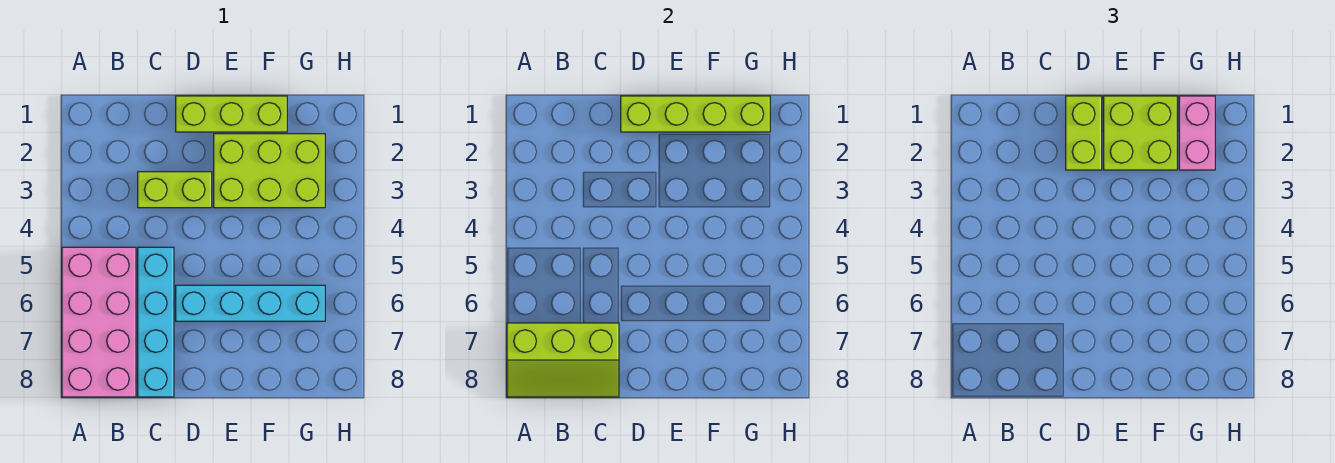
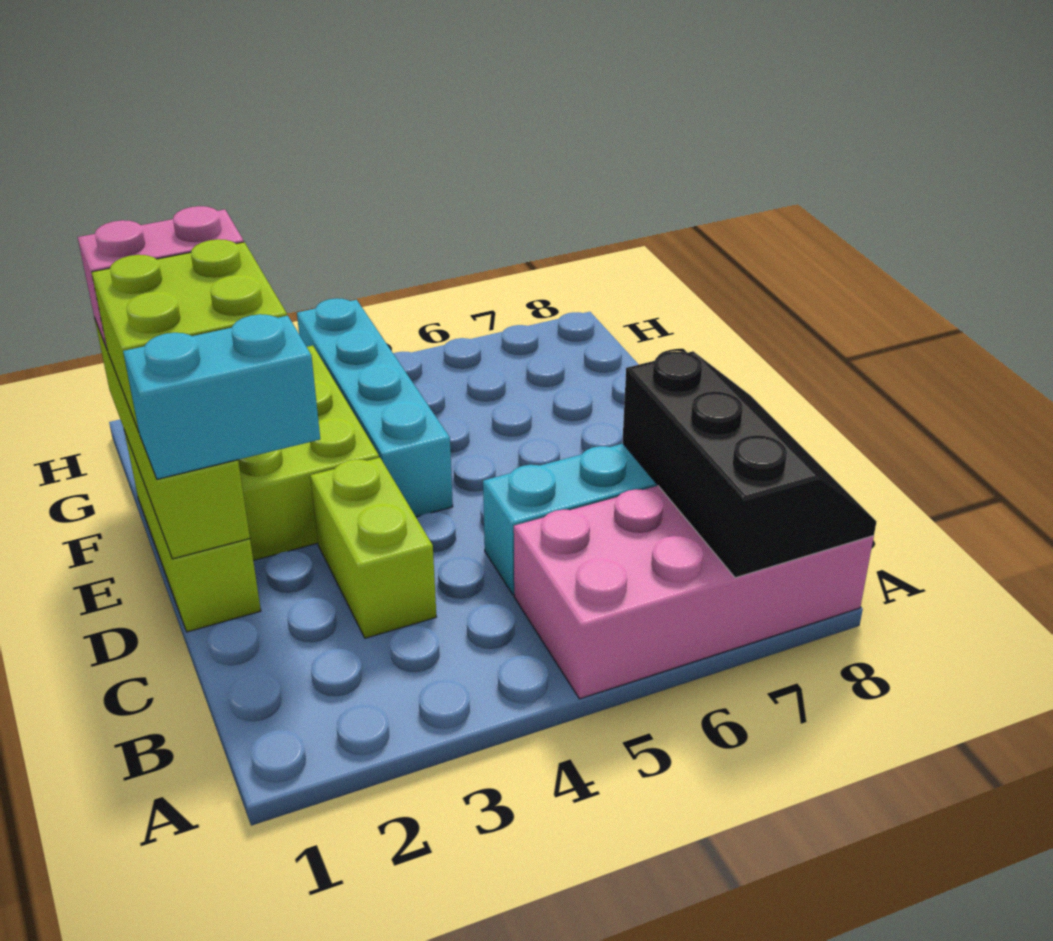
lime 2x3 slope [507,323,619,397] -> black 2x3 slope [622,351,877,578]
lime 1x2 brick [1066,96,1102,170] -> cyan 1x2 brick [123,314,320,479]
cyan 1x4 brick [176,285,325,321] -> cyan 1x4 brick moved to [297,298,453,517]

